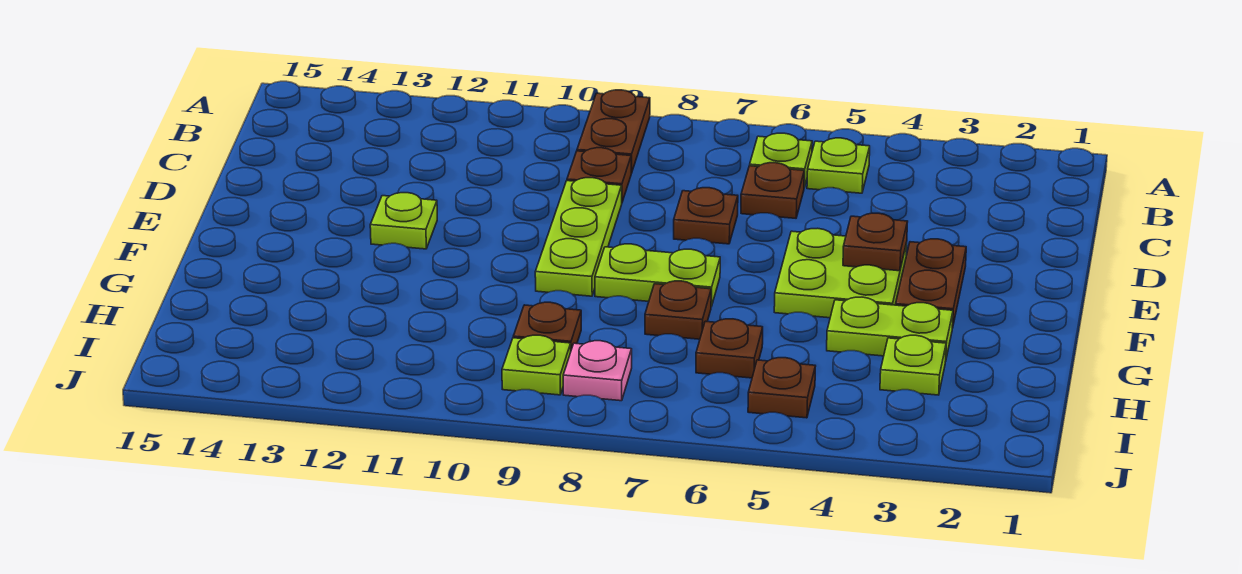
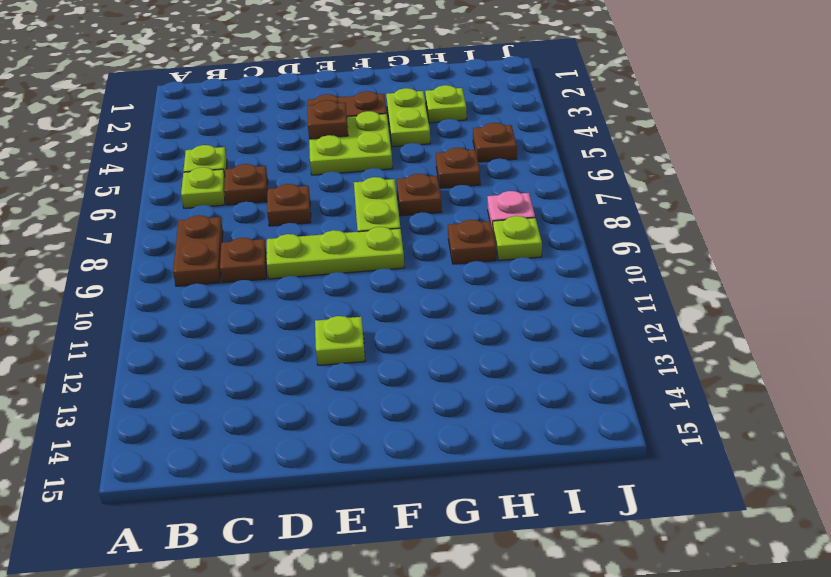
brown 1x2 plate [577,90,650,173] -> brown 1x2 plate turned to [173,215,223,286]

